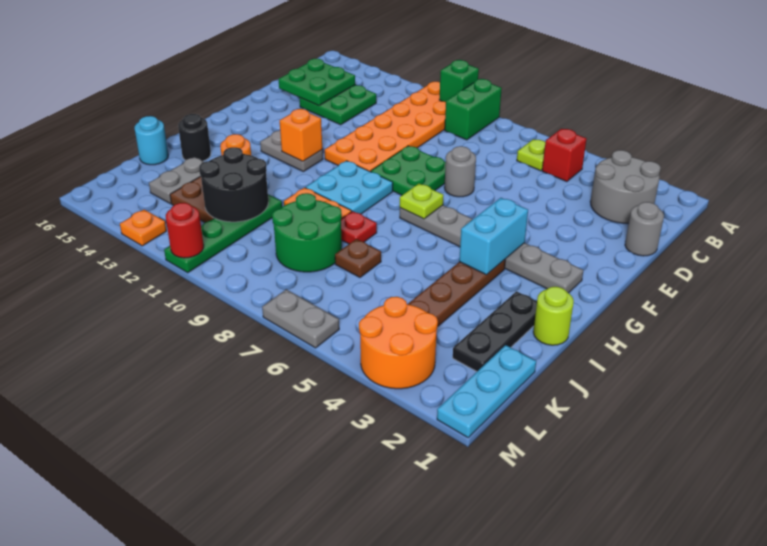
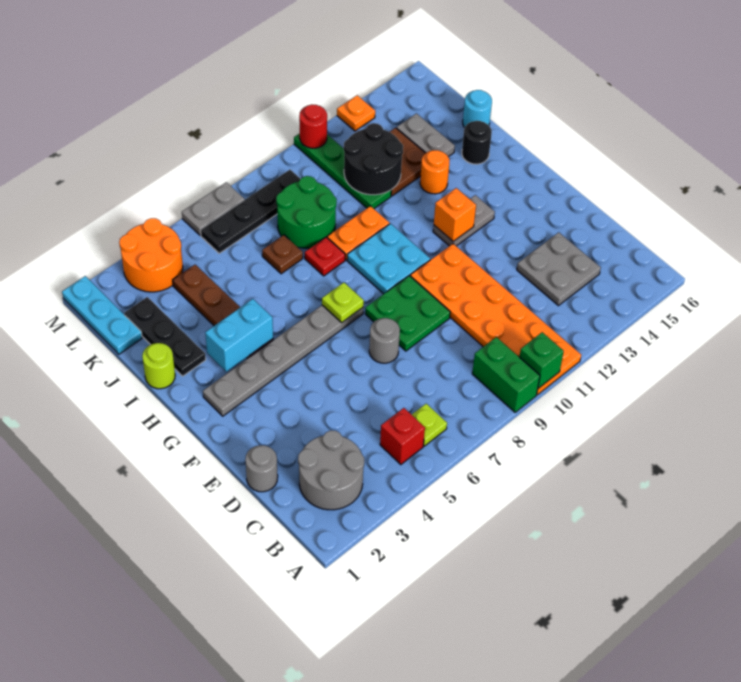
green 2x2 plate [299,85,376,125] -> grey 2x2 plate [517,232,601,306]
green 2x2 plate [279,59,355,106] -> none
cyan 1x2 brick [459,198,528,275] -> cyan 1x2 brick turned to [205,299,273,372]
none -> black 1x4 plate [201,170,300,253]

